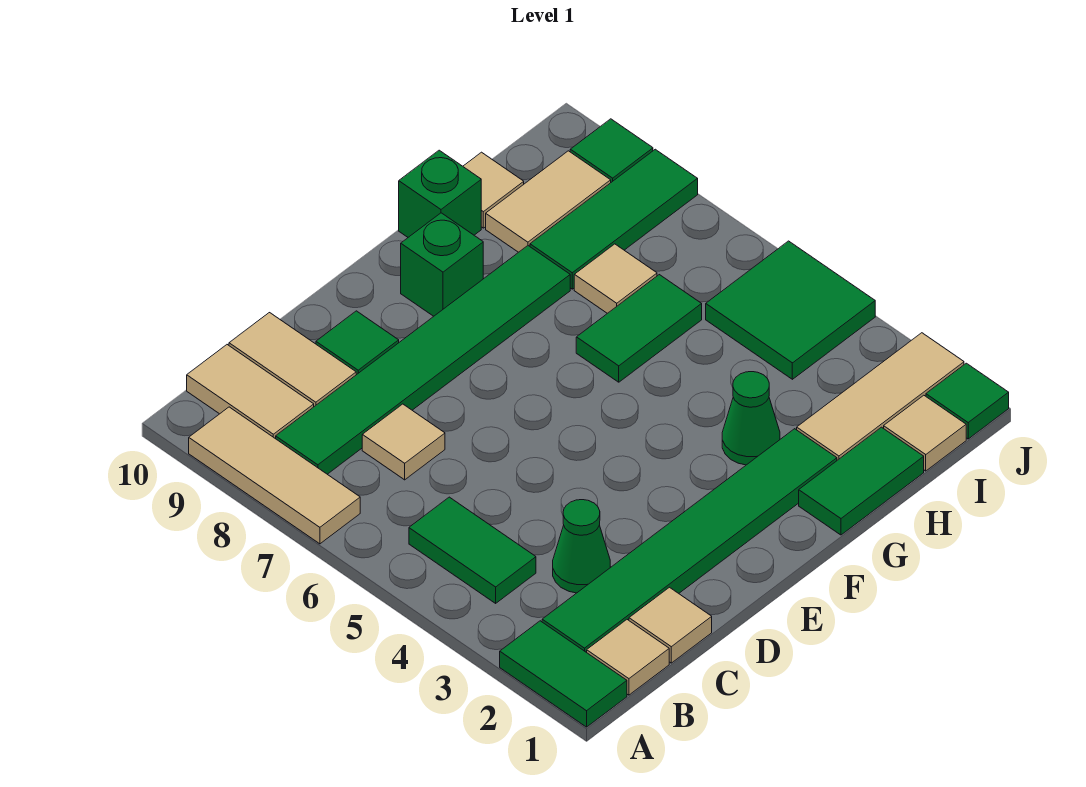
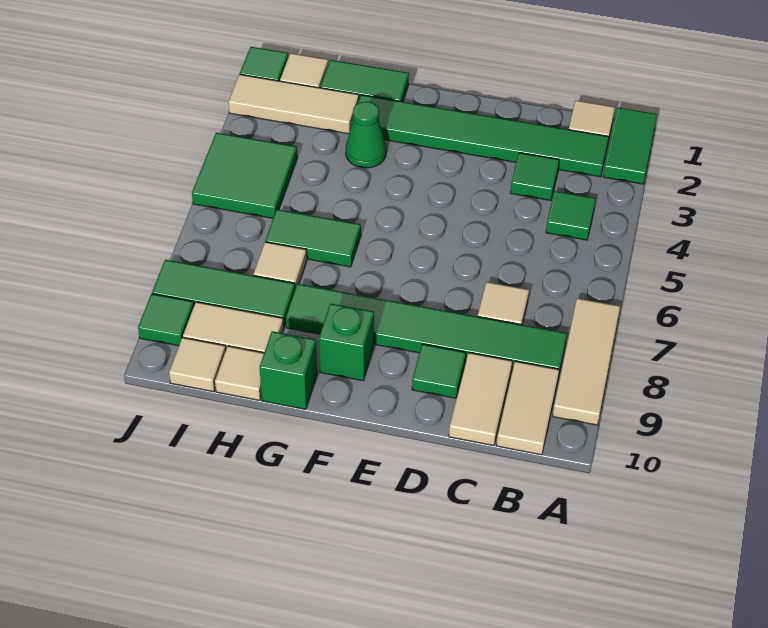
green 1x2 tile [409,497,536,603] -> green 1x1 tile [546,191,596,240]
tan 1x1 tile [629,587,712,663] -> tan 1x1 tile moved to [169,338,226,392]
green 1x1 cone [553,500,611,593] -> green 1x1 tile [510,153,559,201]

